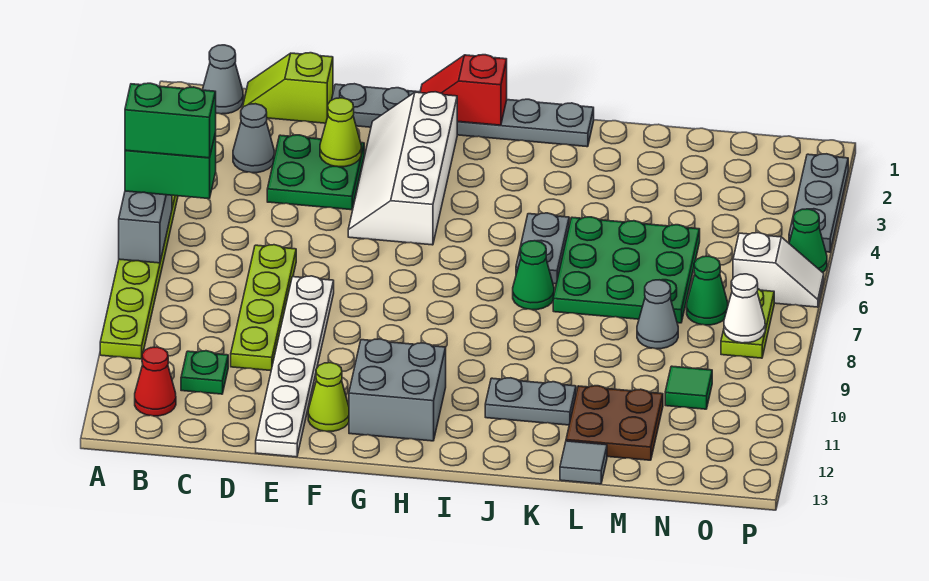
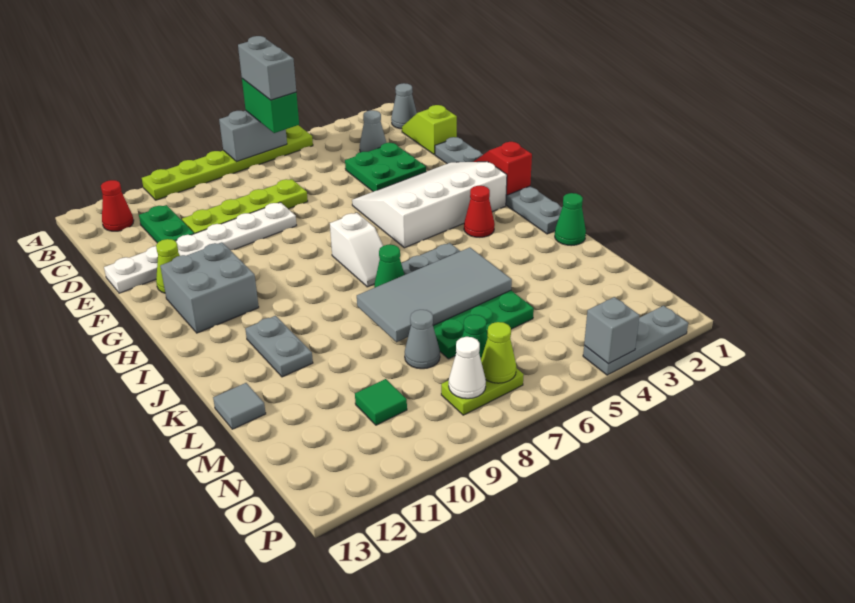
green 1x2 brick [125,83,216,158] -> grey 1x2 brick [238,36,296,100]
green 1x1 plate [181,351,228,394] -> green 1x2 plate [139,205,194,243]
lime 1x1 cone [320,98,361,167] -> lime 1x1 cone moved to [481,322,516,383]
white 2x4 slope [348,92,457,245] -> white 3x4 slope [352,162,507,248]
none -> red 1x1 cone [464,186,495,237]
none -> grey 2x4 tile [357,247,512,342]
brown 2x2 plate [566,386,663,460] -> none
white 1x2 slope [733,233,824,307] -> white 1x2 slope moved to [330,213,383,287]
none -> grey 1x1 brick [584,297,640,364]
green 1x1 cone [789,209,827,272] -> green 1x1 cone moved to [555,193,586,246]

